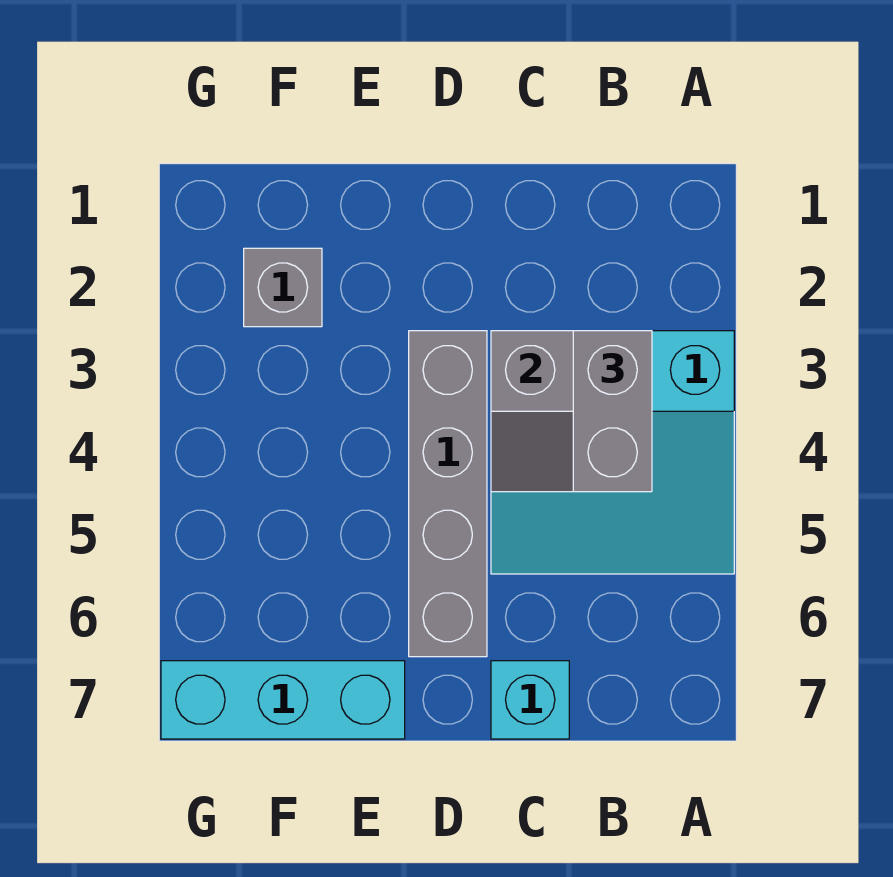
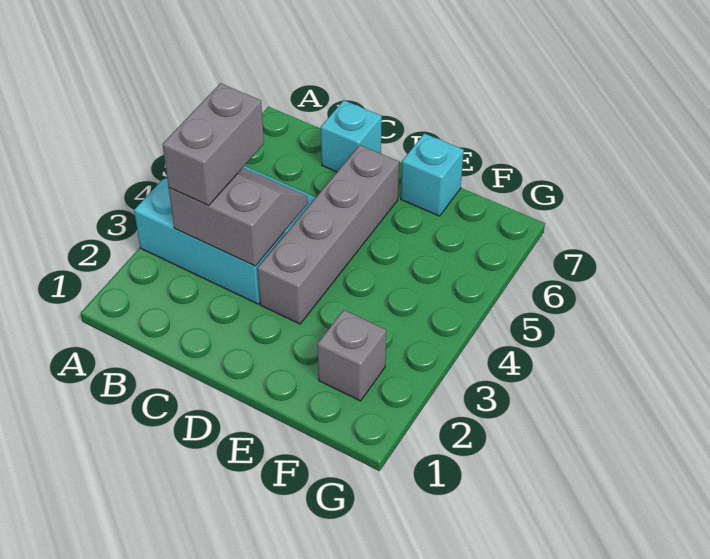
cyan 1x3 brick [161,661,405,739] -> cyan 1x1 brick [401,133,464,216]

